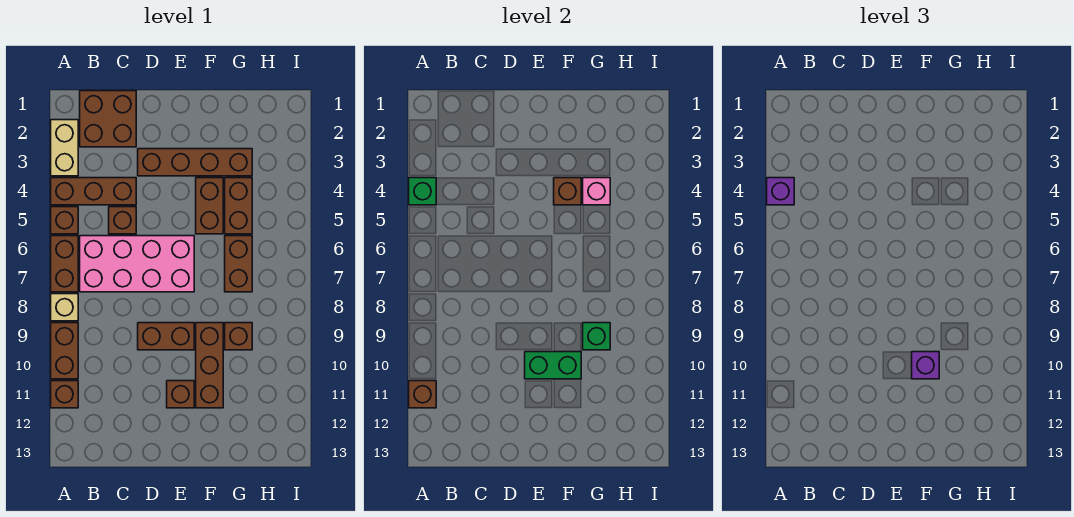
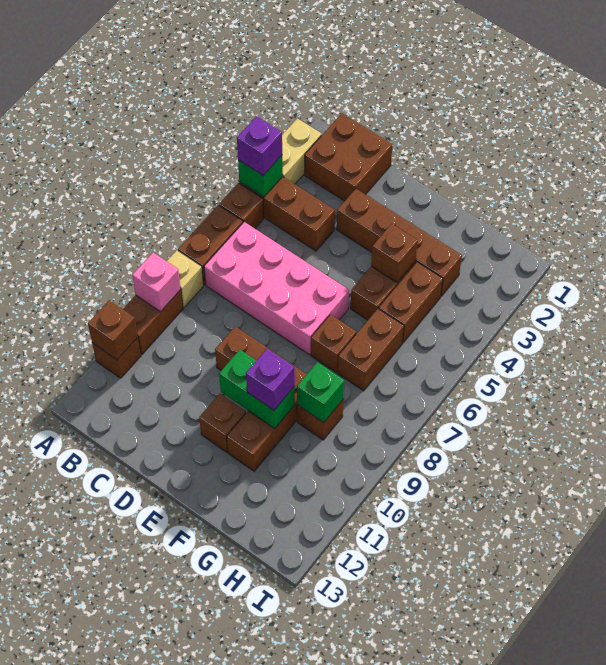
brown 1x1 brick [109,207,136,234] -> brown 1x1 brick moved to [311,315,356,373]
pink 1x1 brick [583,178,610,205] -> pink 1x1 brick moved to [132,253,181,312]

